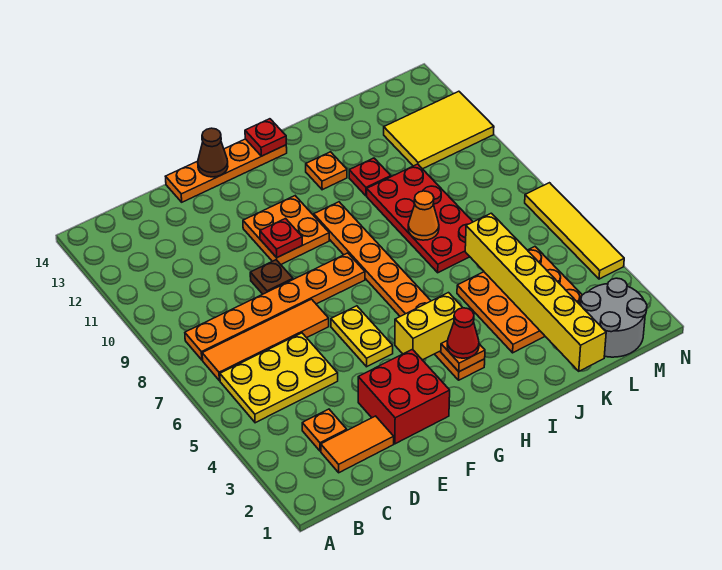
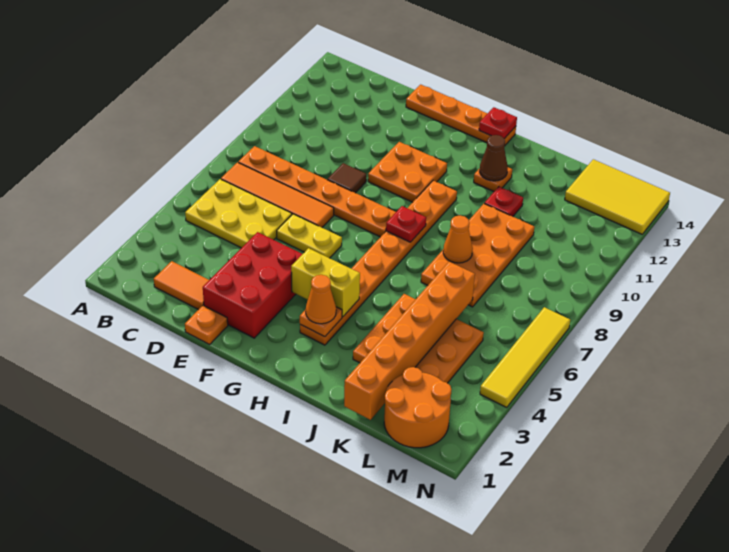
orange 1x1 plate [302,409,347,451] -> orange 1x1 plate moved to [185,306,228,344]
red 2x2 brick [358,349,450,444] -> red 2x3 brick [203,232,302,338]
brown 1x1 plate [250,260,293,294] -> brown 1x1 tile [327,163,366,193]
yellow 1x2 plate [331,306,393,367] -> yellow 1x2 plate turned to [277,214,342,258]
red 1x1 plate [260,219,302,257] -> red 1x1 plate moved to [386,206,426,242]
brown 1x1 cone [198,128,228,177] -> brown 1x1 cone moved to [480,135,508,181]
red 1x1 cone [447,308,479,358] -> orange 1x1 cone [306,275,336,324]
red 2x4 plate [367,164,473,273] -> orange 2x4 plate [421,204,534,307]
yellow 1x6 brick [465,213,606,371] -> orange 1x6 brick [344,262,475,420]
grey 2x2 round brick [581,278,647,357] -> orange 2x2 round brick [384,367,452,448]
yellow 2x3 tile [384,91,494,169] -> yellow 2x3 tile moved to [565,159,670,234]

